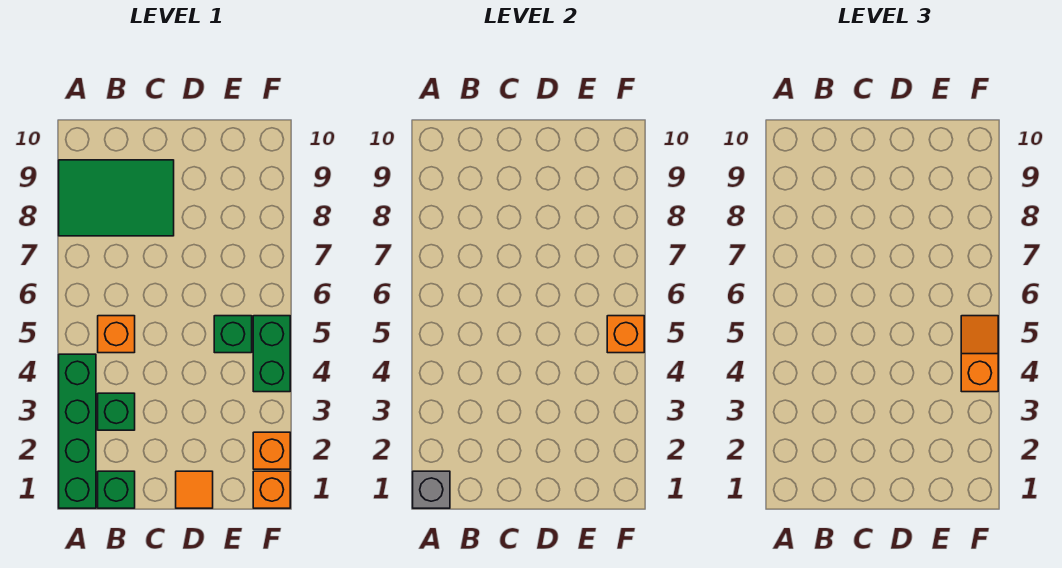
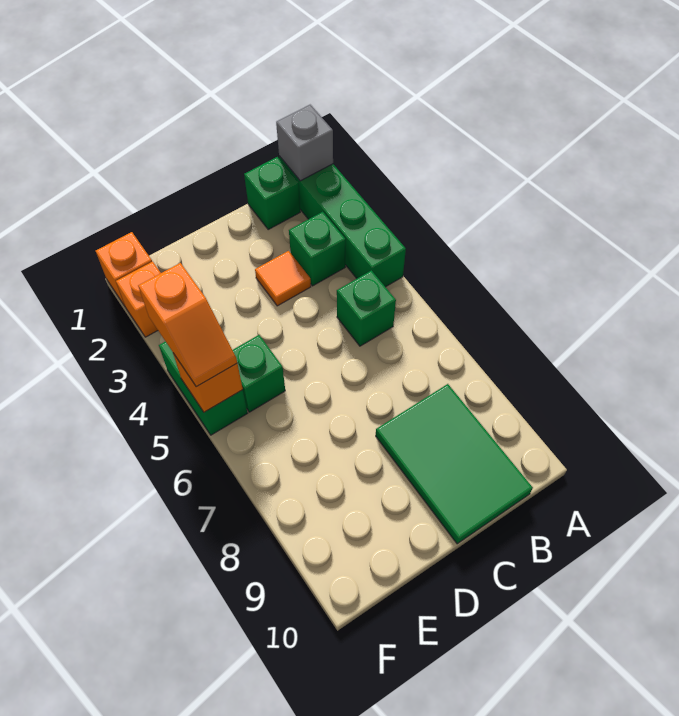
green 2x3 tile [59,160,174,236] -> green 2x3 tile turned to [376,384,533,544]
orange 1x1 brick [98,316,135,353] -> green 1x1 brick [337,270,396,346]
orange 1x1 tile [176,471,213,508] -> orange 1x1 tile moved to [255,251,311,306]

